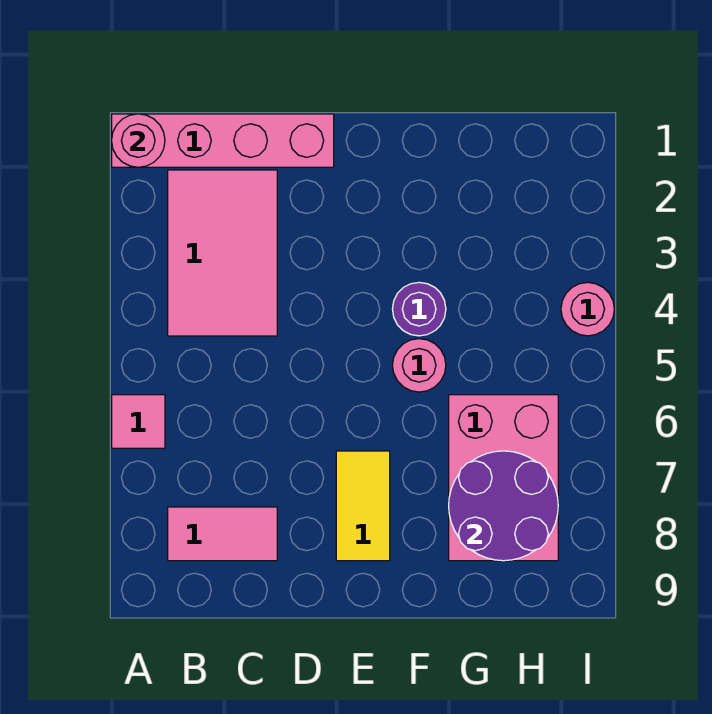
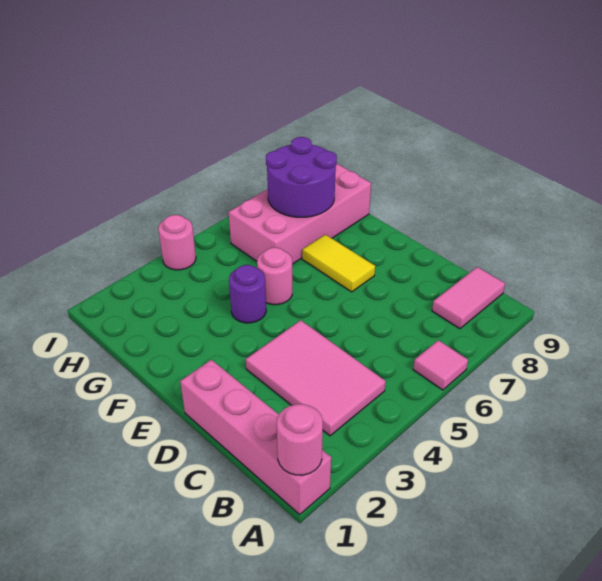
pink 2x3 tile [168,170,277,336] -> pink 2x3 tile turned to [246,320,386,436]
pink 1x2 tile [168,507,277,561] -> pink 1x2 tile turned to [432,267,505,329]
yellow 1x2 tile [336,451,390,561] -> yellow 1x2 tile turned to [302,234,375,292]
pink 2x3 brick [449,395,558,561] -> pink 2x4 brick [229,164,371,264]

